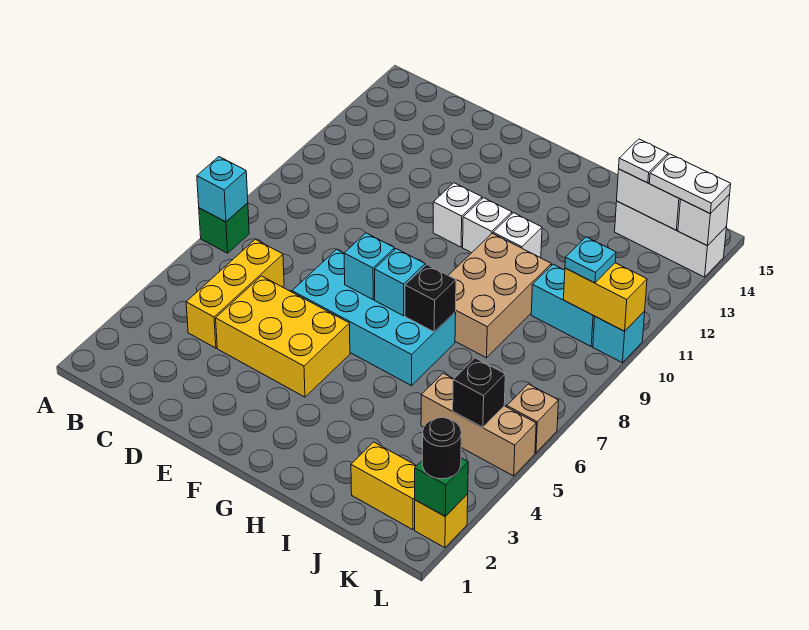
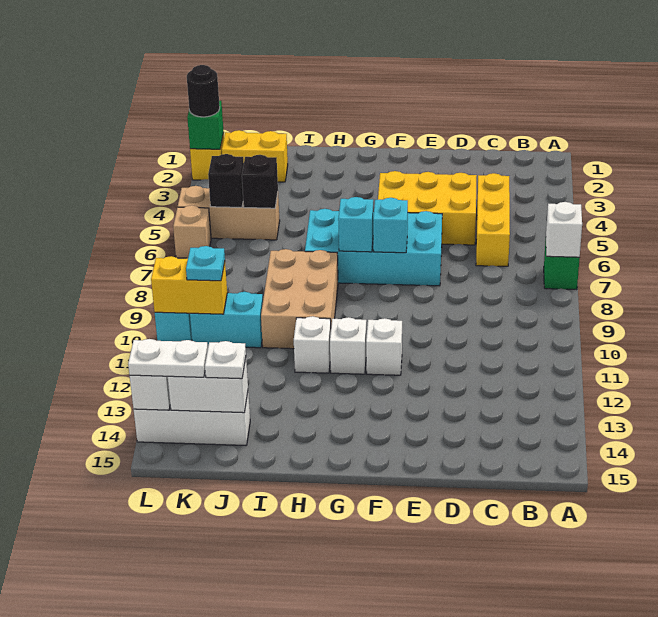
cyan 1x1 brick [197,157,248,222] -> white 1x1 brick [546,202,582,257]
black 1x1 brick [405,265,456,332] -> black 1x1 brick moved to [242,155,278,208]

